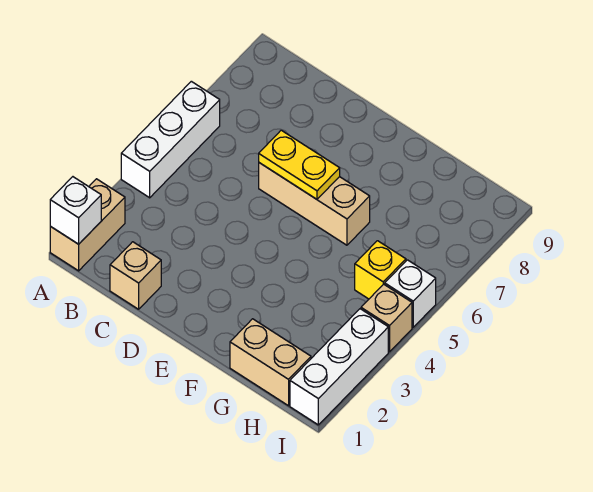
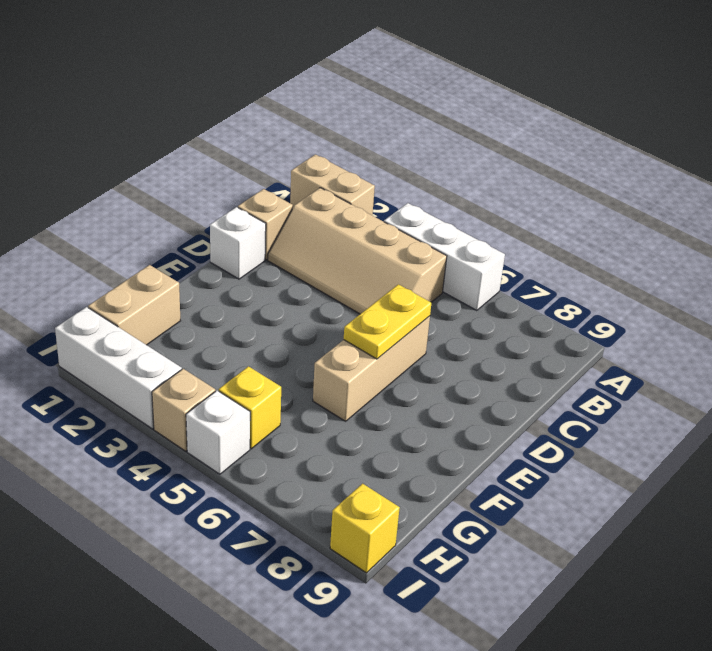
white 1x1 brick [50,177,101,244] -> white 1x1 brick moved to [210,207,266,279]
none -> tan 2x4 slope [268,188,447,314]
none -> yellow 1x1 brick [330,484,400,573]

